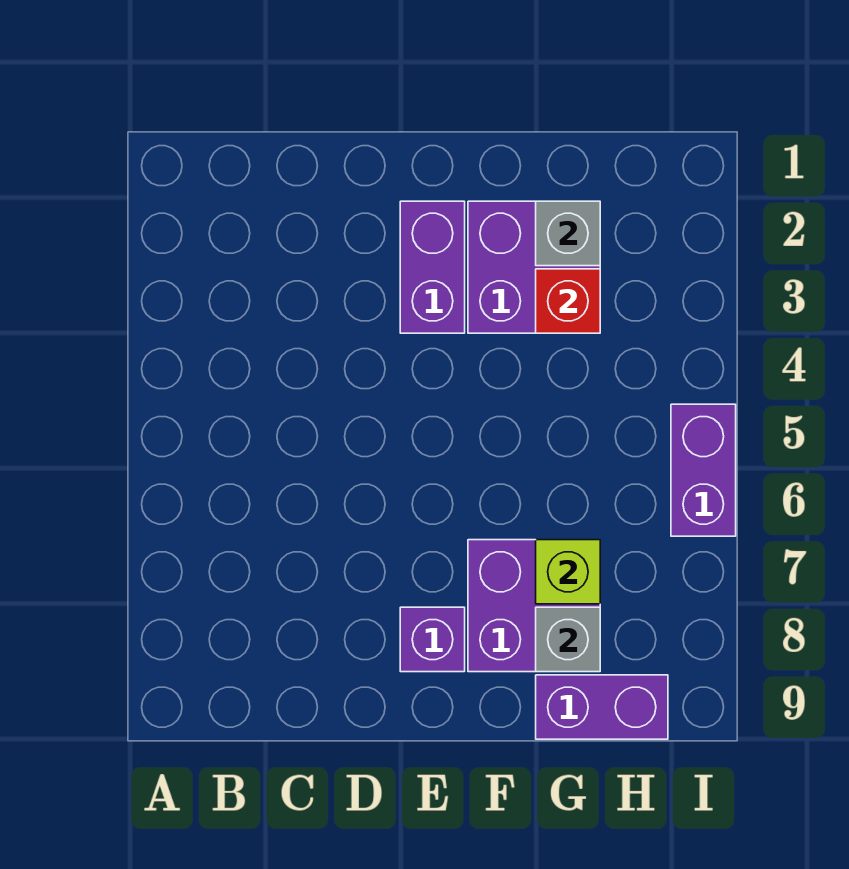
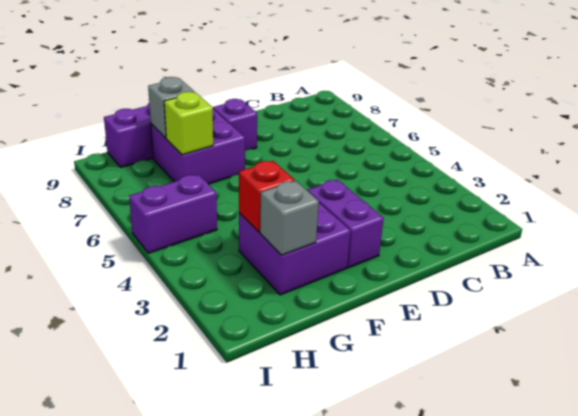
purple 1x2 brick [671,404,736,536] -> purple 1x2 brick turned to [129,174,217,253]

